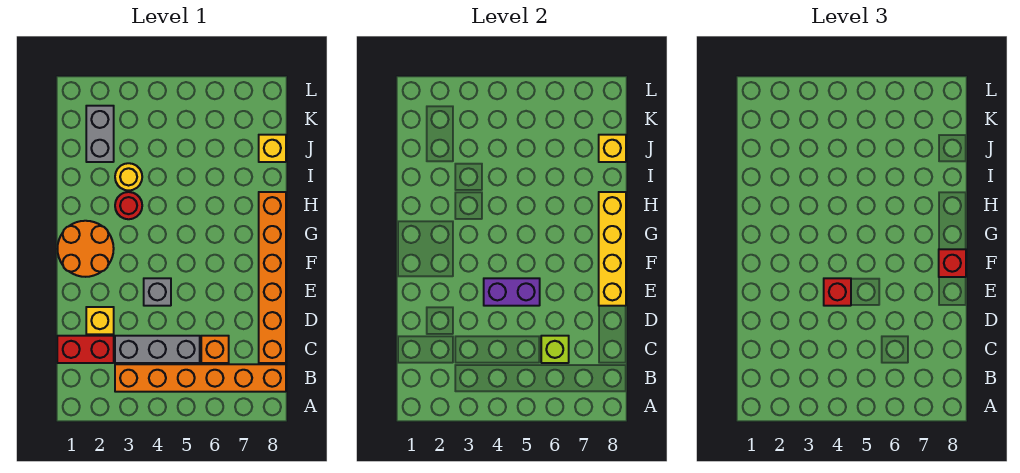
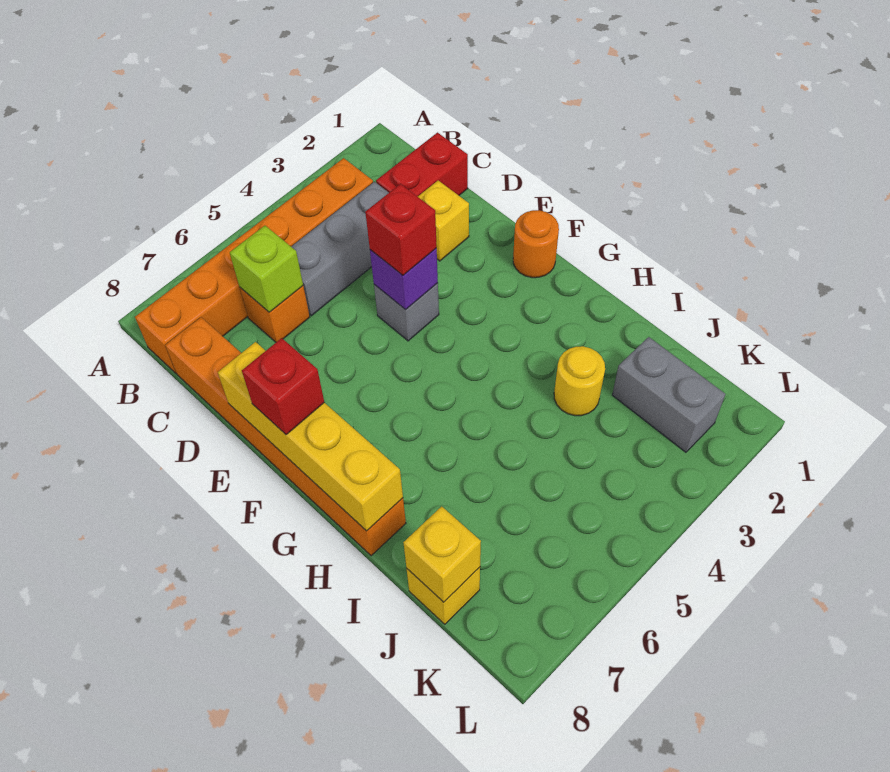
purple 1x2 brick [484,278,540,306] -> purple 1x1 brick [370,248,438,310]
orange 2x2 round brick [58,221,114,277] -> orange 1x1 round brick [513,210,559,278]
red 1x1 round brick [115,192,142,219] -> none

